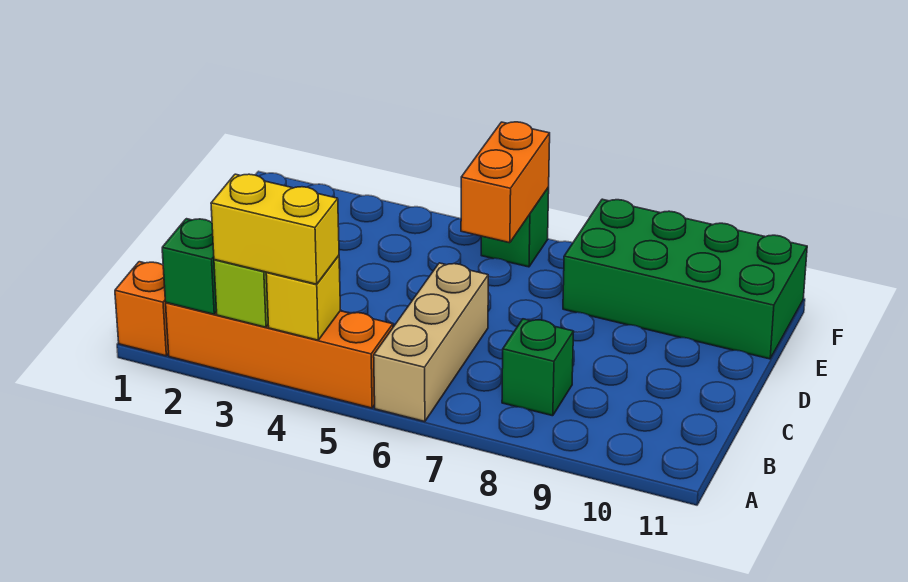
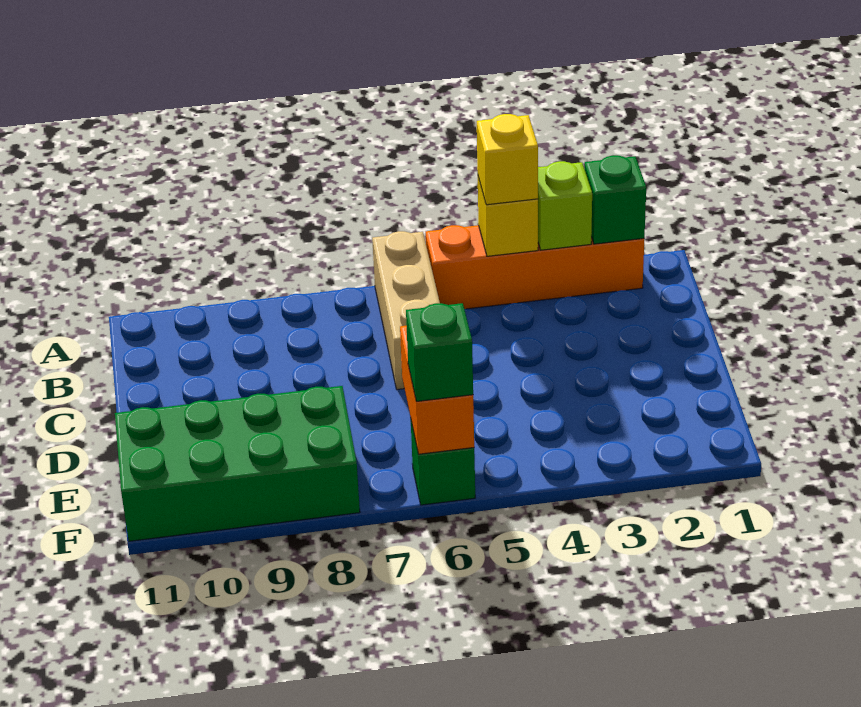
orange 1x1 brick [115,262,169,356] -> none
yellow 1x2 brick [211,174,339,284] -> yellow 1x1 brick [477,114,538,205]
green 1x1 brick [502,319,574,416] -> green 1x1 brick moved to [406,303,473,401]

